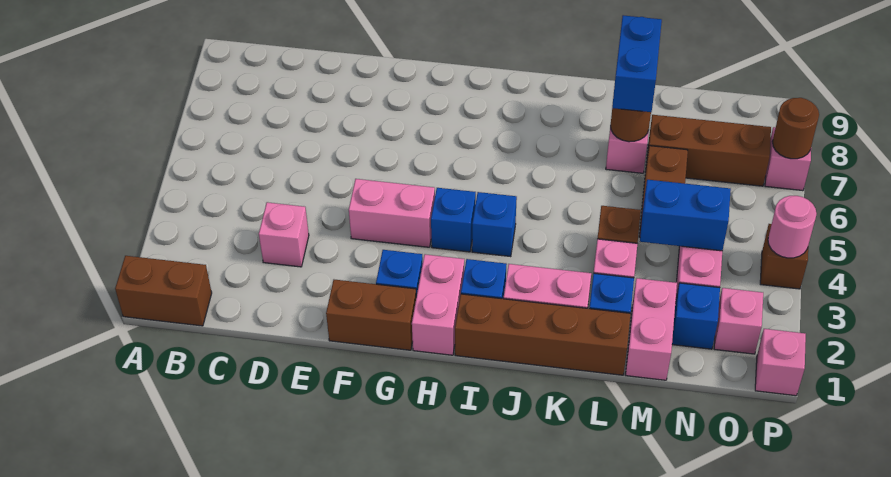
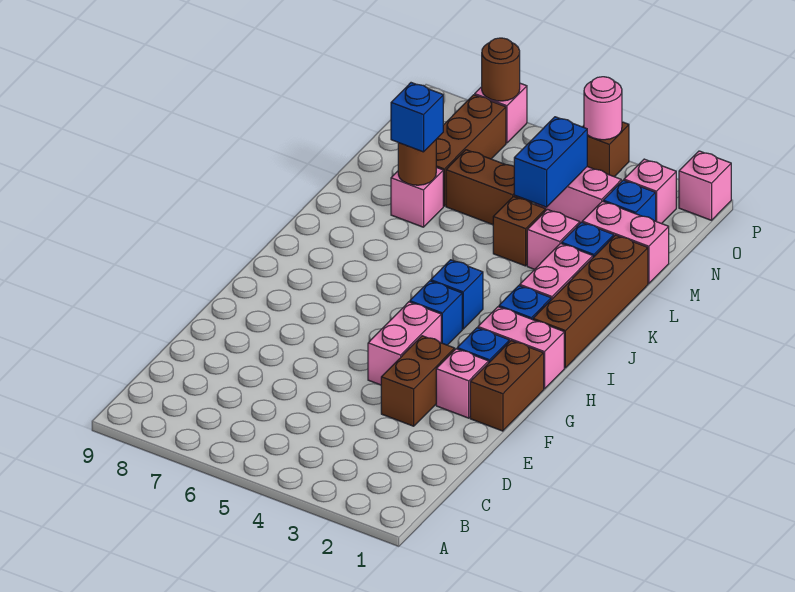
brown 1x2 brick [115,256,212,326] -> brown 1x2 brick moved to [381,336,455,426]
pink 1x1 brick [259,202,309,267] -> pink 1x1 brick moved to [436,349,489,418]
blue 1x2 brick [612,15,662,112] -> blue 1x1 brick [391,83,443,152]

